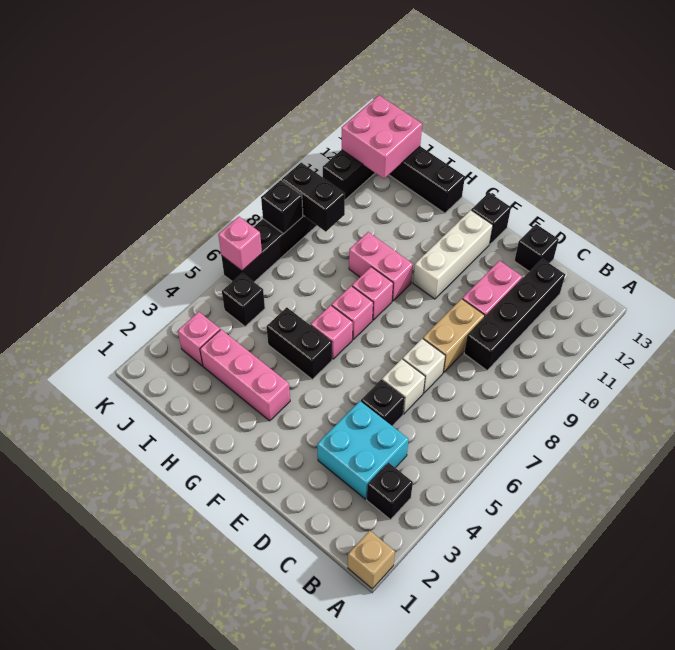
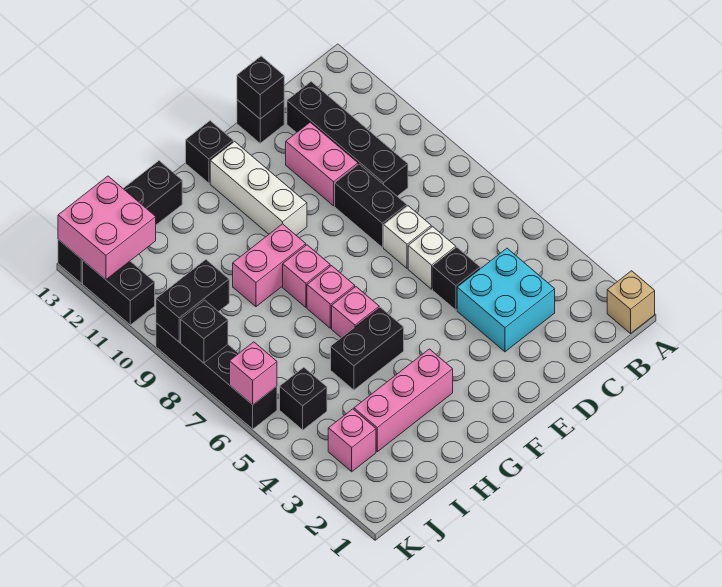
black 1x1 brick [367,463,413,520] -> black 1x1 brick moved to [237,56,284,119]
tan 1x2 brick [423,299,485,373] -> black 1x2 brick [335,164,407,247]

